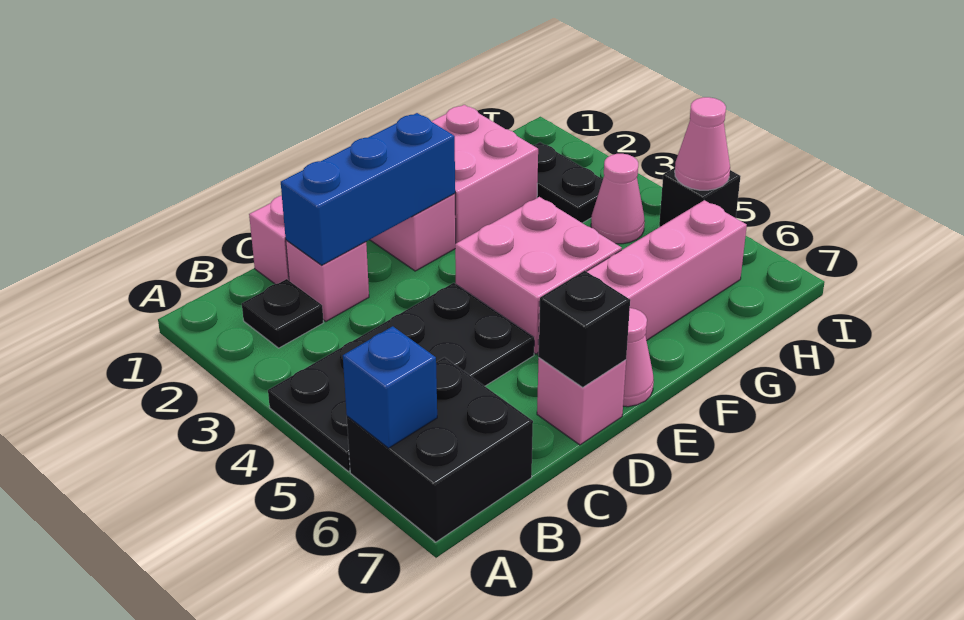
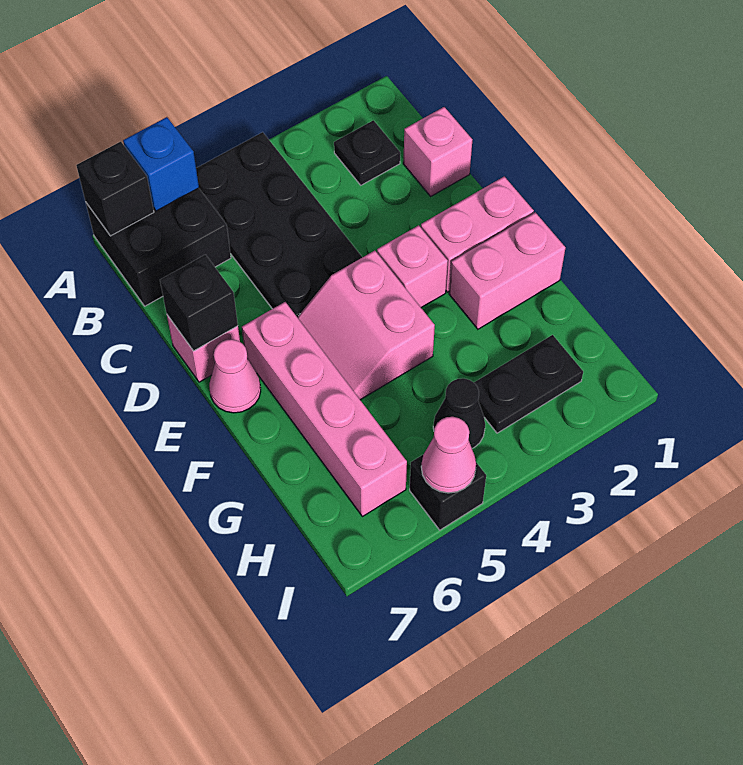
none -> black 1x1 brick [76,142,154,236]
pink 1x1 brick [286,240,369,321] -> pink 1x1 brick moved to [377,225,448,308]
blue 1x3 brick [281,113,455,265] -> none
pink 2x2 brick [455,197,622,354] -> pink 2x2 slope [297,251,435,400]
pink 2x2 brick [431,105,538,243] -> pink 1x2 brick [449,212,565,329]
pink 1x1 cone [591,154,645,244] -> black 1x1 cone [433,378,485,448]

